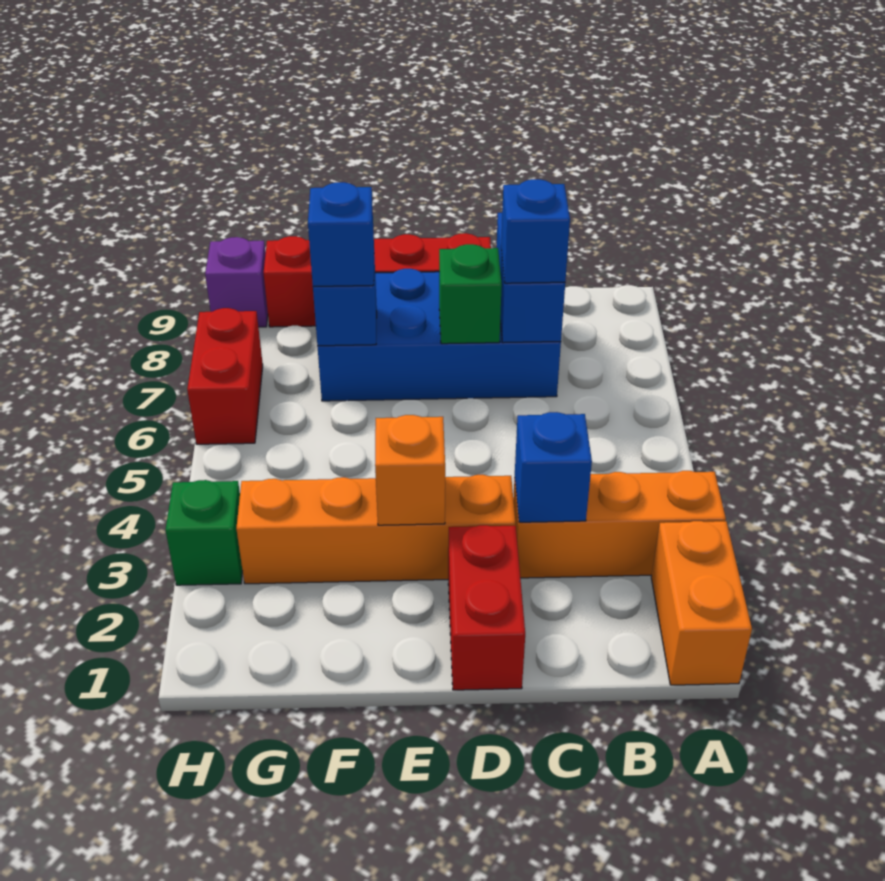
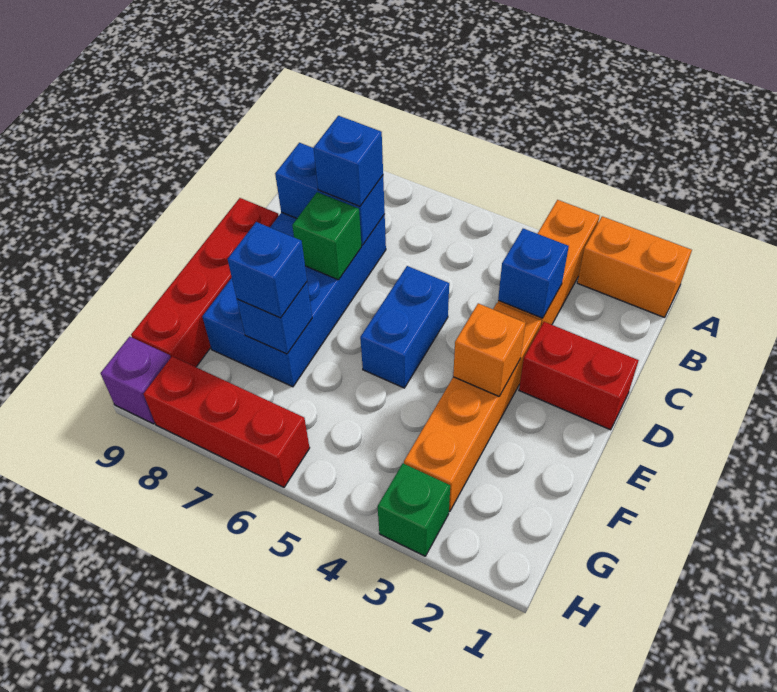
none -> blue 1x2 brick [360,266,449,388]
red 1x2 brick [187,308,263,444] -> red 1x3 brick [144,356,310,487]

